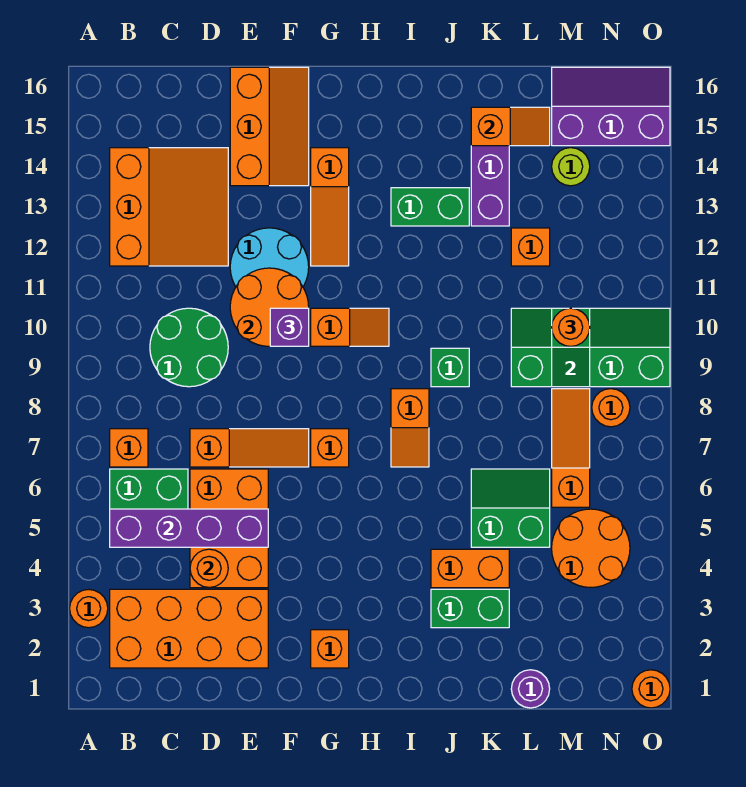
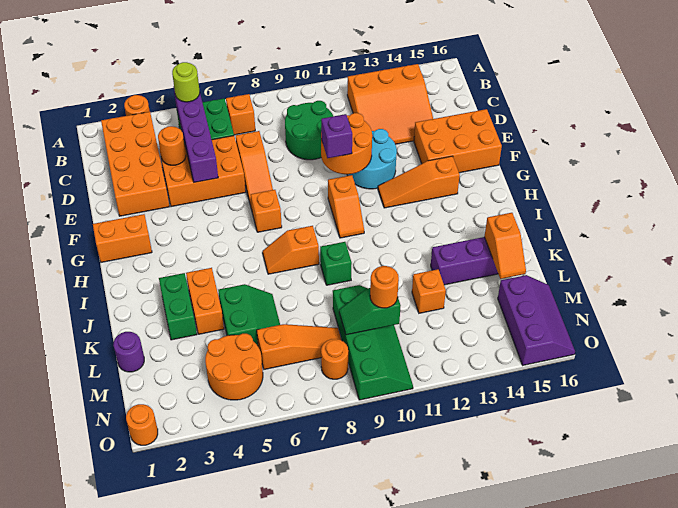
orange 2x3 slope [230,67,309,186] -> orange 2x3 brick [414,109,502,173]
orange 1x1 brick [311,630,349,668] -> orange 1x2 brick [93,214,152,262]
green 1x2 brick [391,188,469,226] -> none
lime 1x1 round brick [552,148,590,186] -> lime 1x1 round brick moved to [172,62,200,102]

